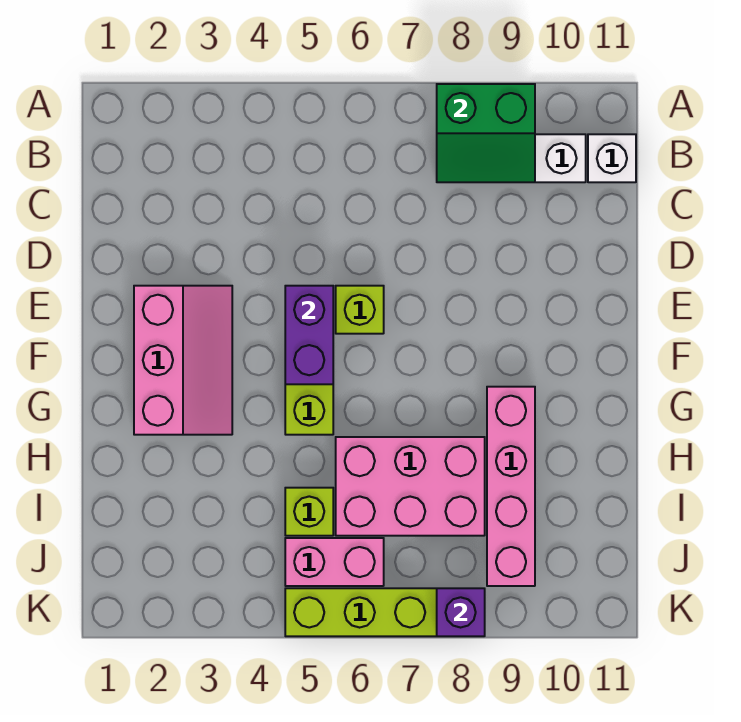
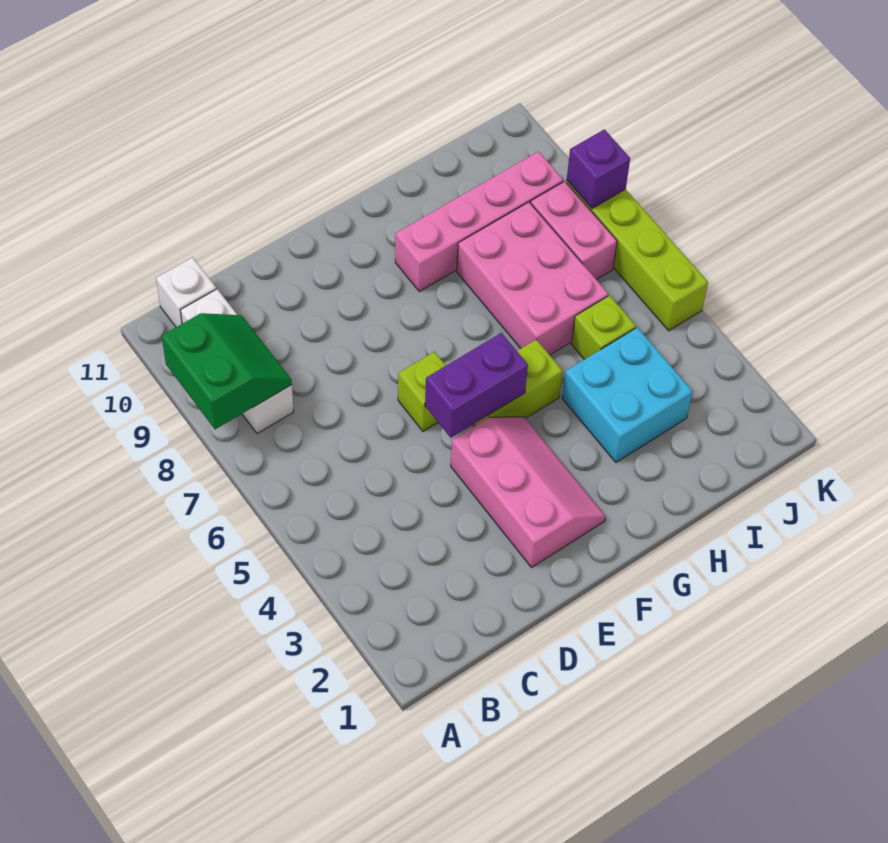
pink 2x3 slope [134,286,232,435] -> pink 2x3 slope turned to [451,417,606,567]
none -> cyan 2x2 brick [562,327,693,462]
pink 1x2 brick [285,538,384,586] -> pink 1x2 brick moved to [531,181,617,280]

